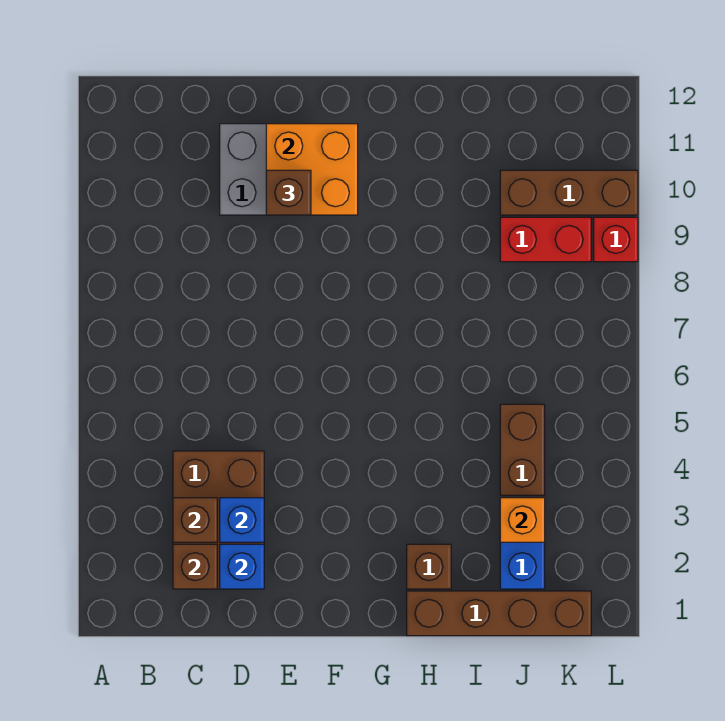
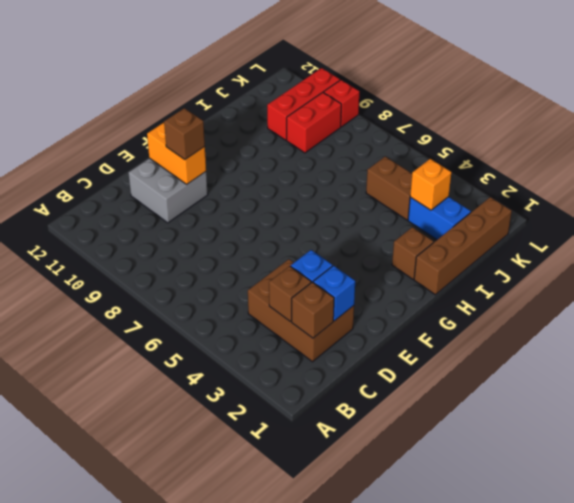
orange 2x2 brick [266,124,358,215] -> orange 1x2 brick [147,123,206,184]
brown 1x3 brick [500,170,638,215] -> red 1x3 brick [267,68,340,140]

